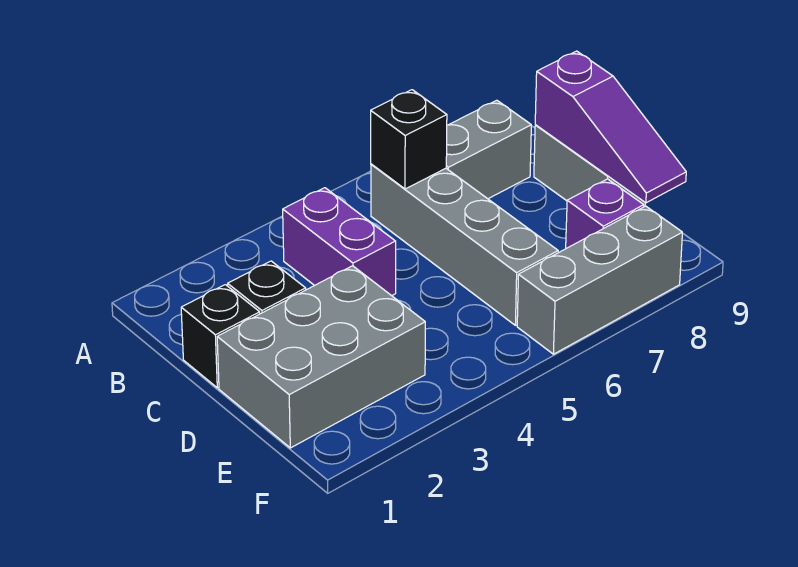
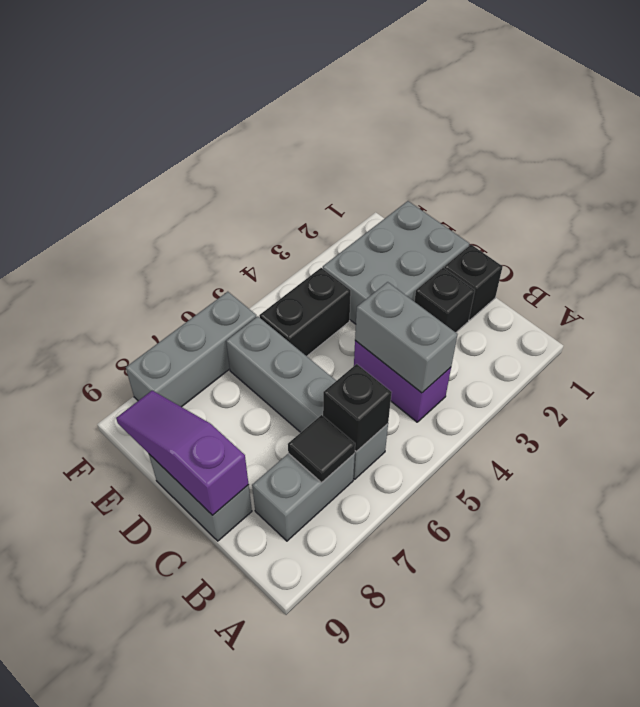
none -> grey 1x2 brick [355,282,458,393]
none -> black 1x1 tile [288,415,355,483]
none -> black 1x2 brick [259,268,351,356]
purple 1x1 brick [566,179,644,248] -> none

